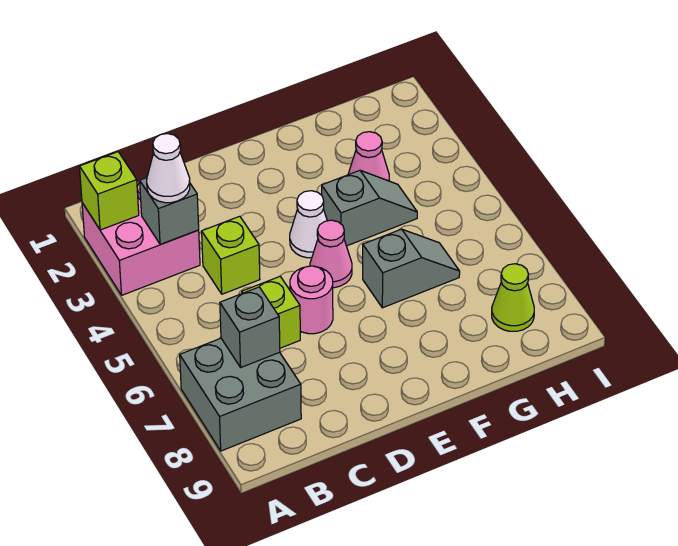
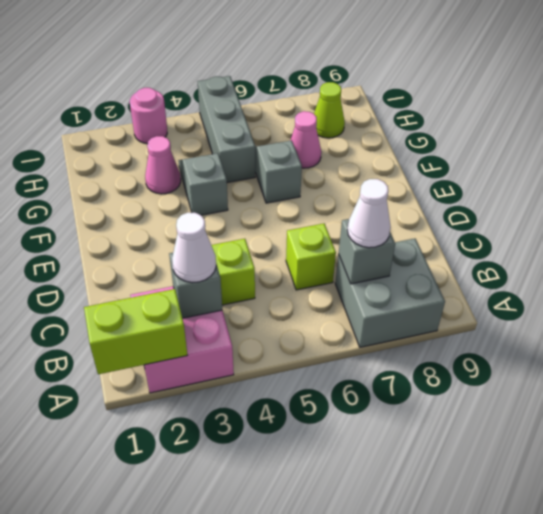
lime 1x1 brick [80,152,139,230] -> lime 1x2 brick [84,289,187,374]
pink 1x1 round brick [290,266,333,334] -> pink 1x1 round brick moved to [130,88,167,144]
white 1x1 cone [290,191,327,258] -> white 1x1 cone moved to [347,179,391,248]
pink 1x1 cone [310,220,352,288] -> pink 1x1 cone moved to [290,111,321,168]
none -> grey 1x3 brick [197,76,255,183]

